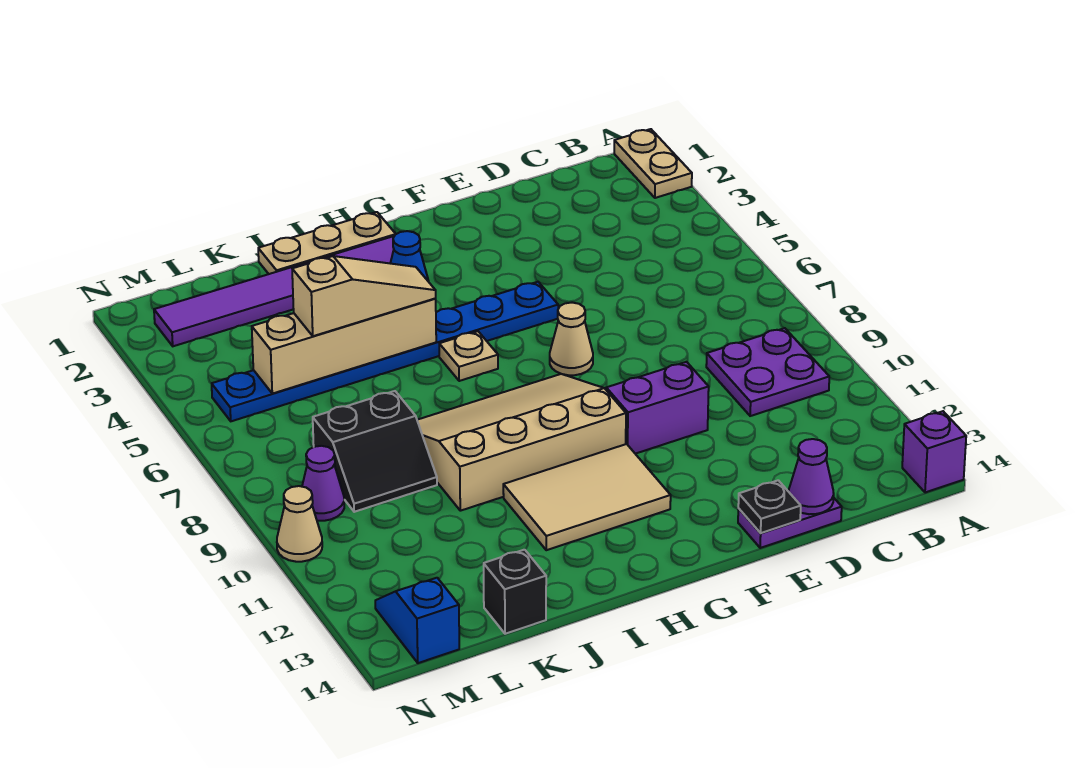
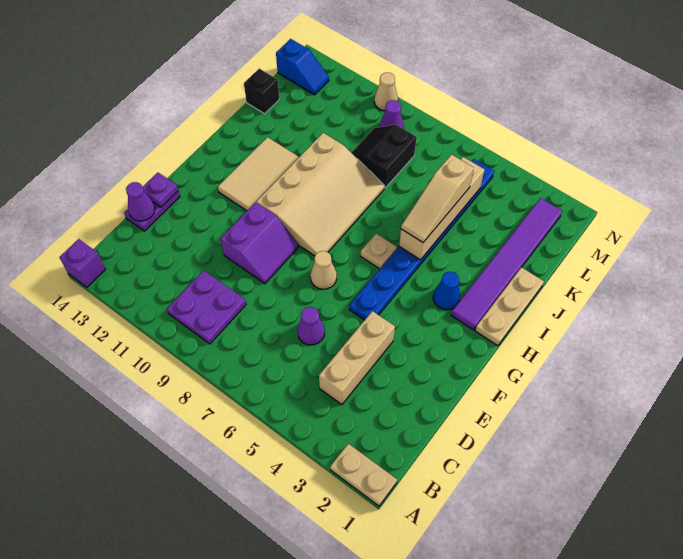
none -> tan 1x3 brick [319,311,395,405]
none -> purple 1x1 cone [297,307,325,345]
black 1x1 plate [738,480,801,533] -> purple 1x1 plate [143,173,178,207]

